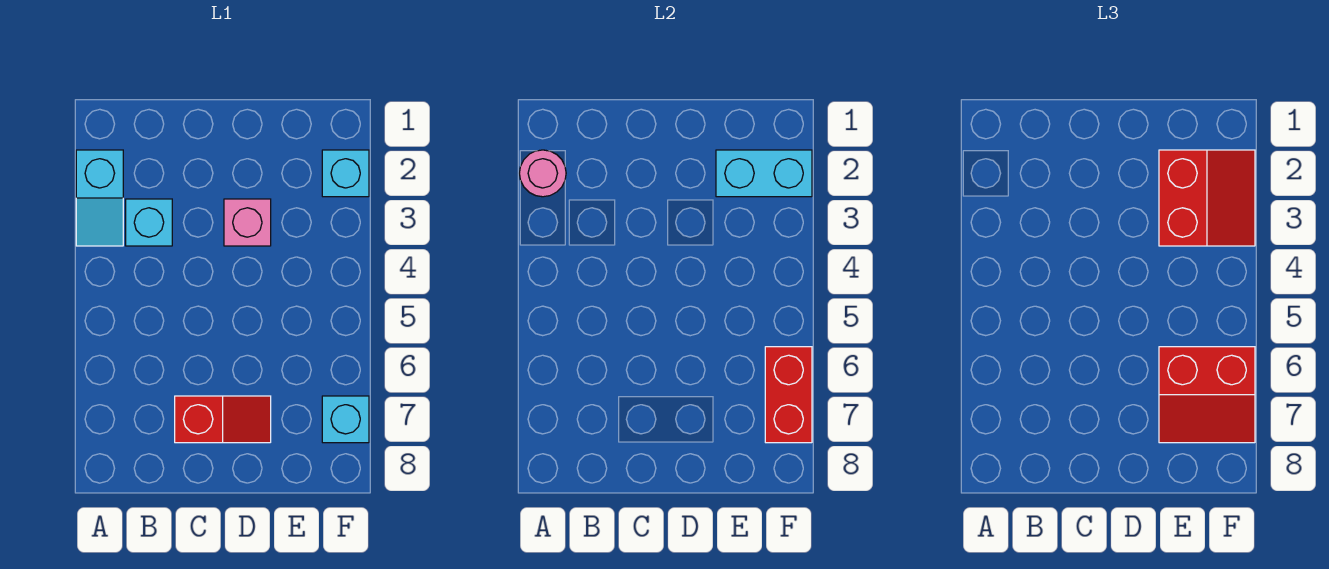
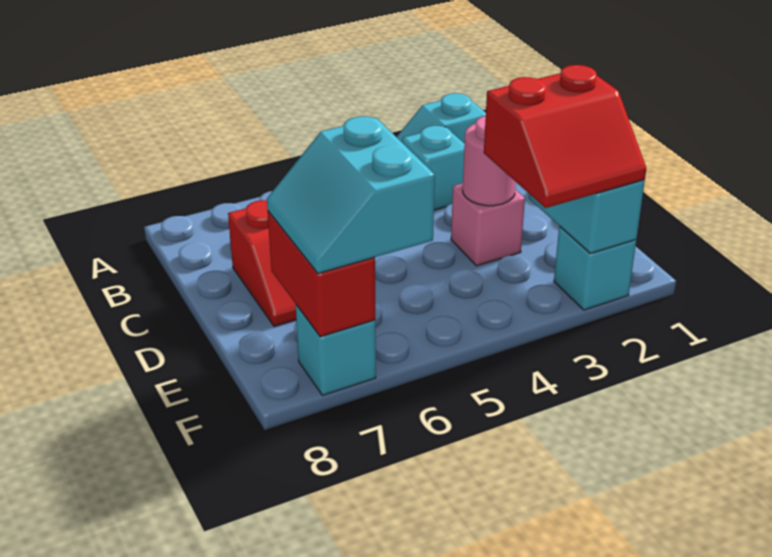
pink 1x1 round brick [519,150,566,197] -> pink 1x1 round brick moved to [463,116,516,206]
red 2x2 slope [1159,347,1255,443] -> cyan 2x2 slope [267,117,435,274]
red 1x2 brick [765,347,812,443] -> red 1x2 brick turned to [268,211,375,337]

